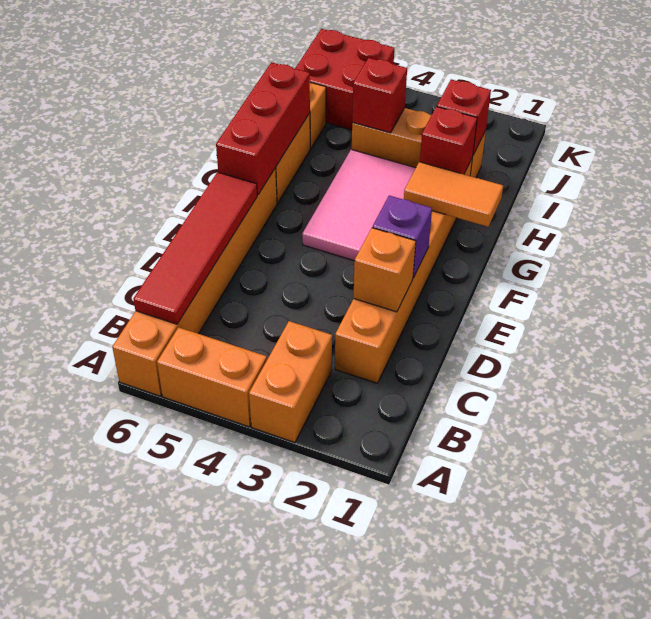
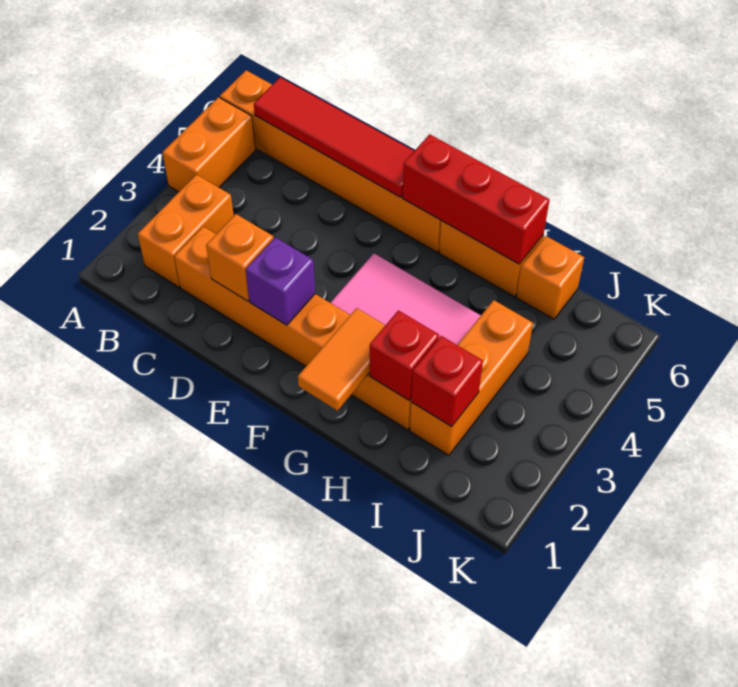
orange 1x2 brick [249,321,332,443] -> orange 1x2 brick turned to [138,174,234,287]
red 1x1 brick [352,58,407,133] -> none
red 2x2 brick [295,29,394,130] -> none

